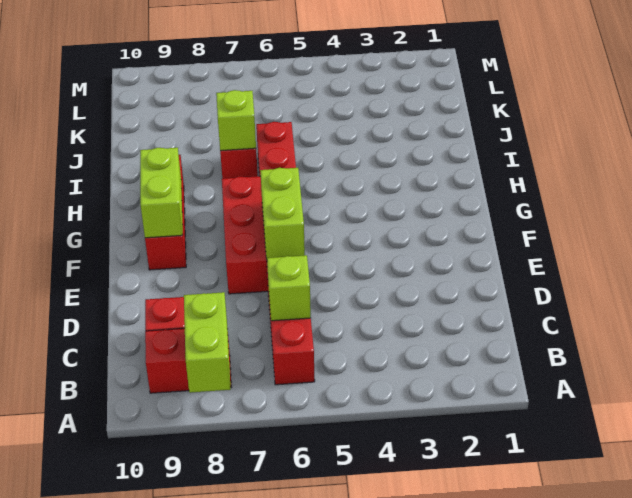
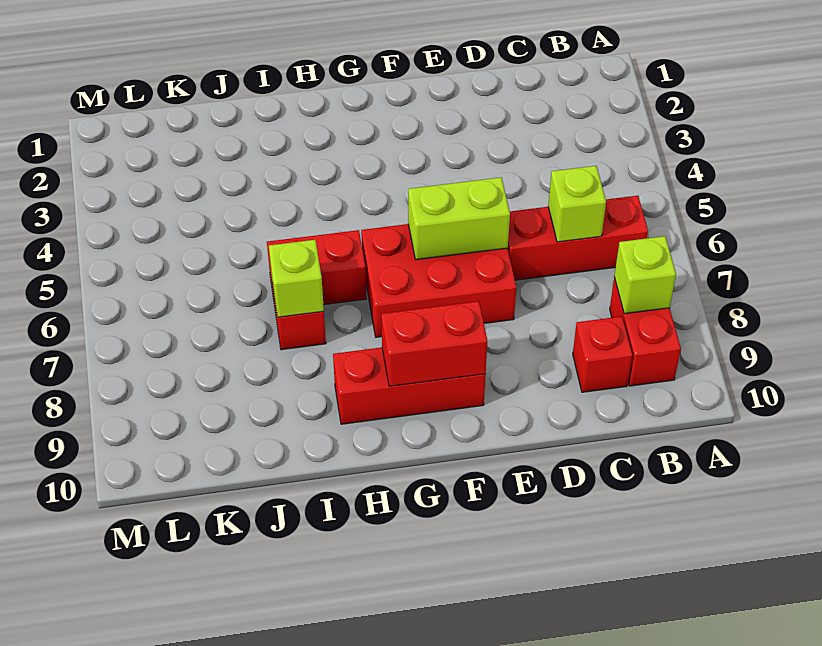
lime 1x2 brick [184,292,231,393] -> lime 1x1 brick [614,236,676,314]
lime 1x2 brick [140,148,183,238] -> red 1x2 brick [381,301,487,386]

